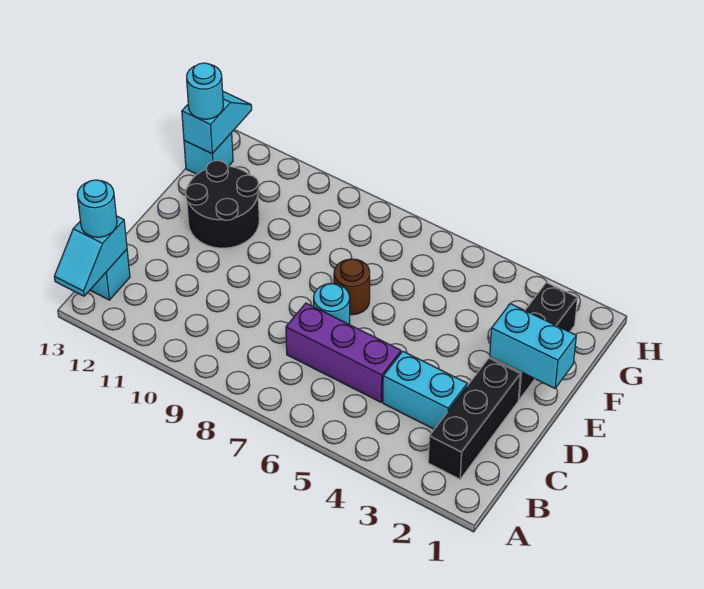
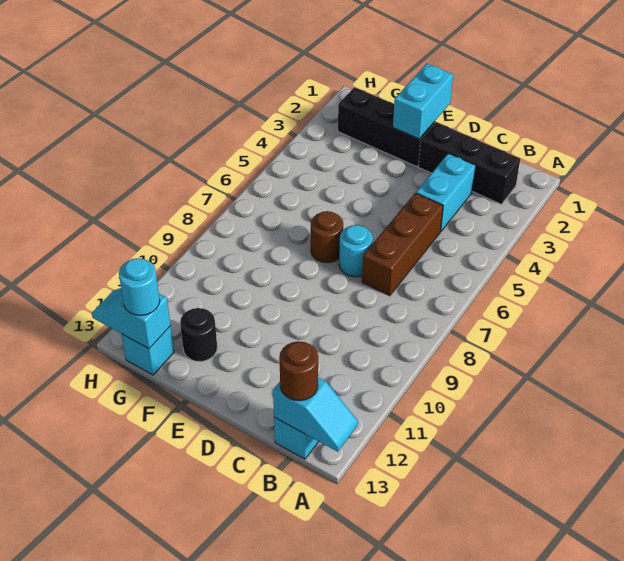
cyan 1x1 round brick [77,180,117,237] -> brown 1x1 round brick [279,341,318,401]
purple 1x3 brick [286,303,401,402] -> brown 1x3 brick [362,193,443,296]
black 2x2 round brick [185,160,259,248] -> black 1x1 round brick [180,308,217,362]

